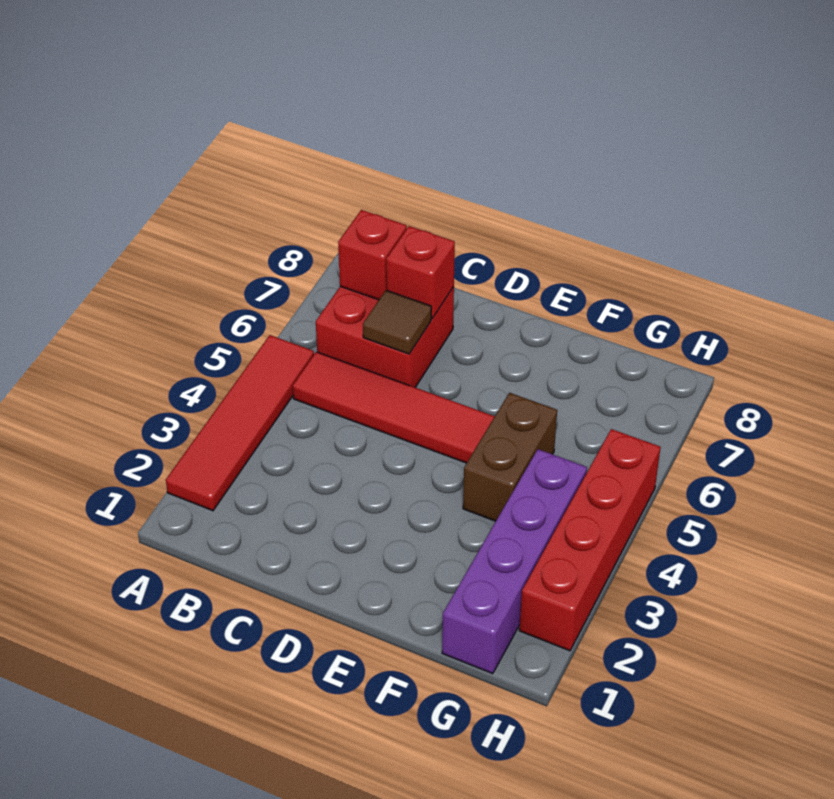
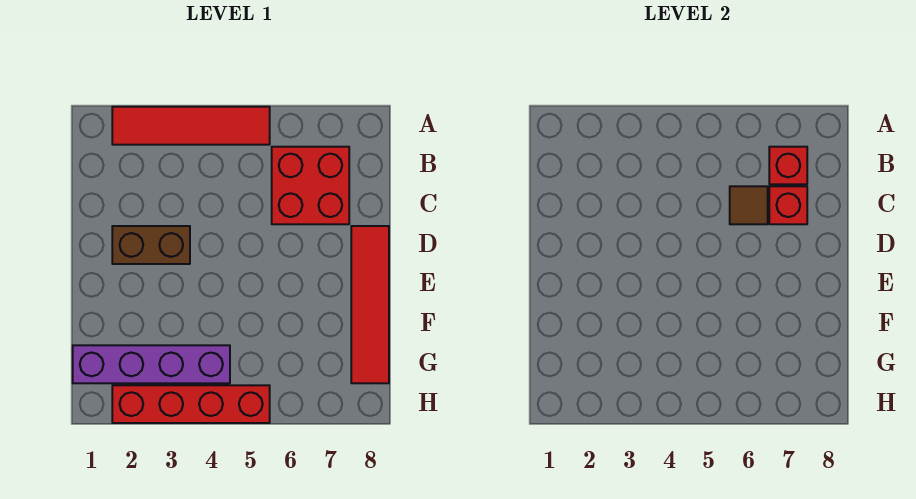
red 1x4 tile [293,352,495,463] -> red 1x4 tile moved to [351,226,389,383]
brown 1x2 brick [463,393,557,521] -> brown 1x2 brick moved to [112,226,190,264]

